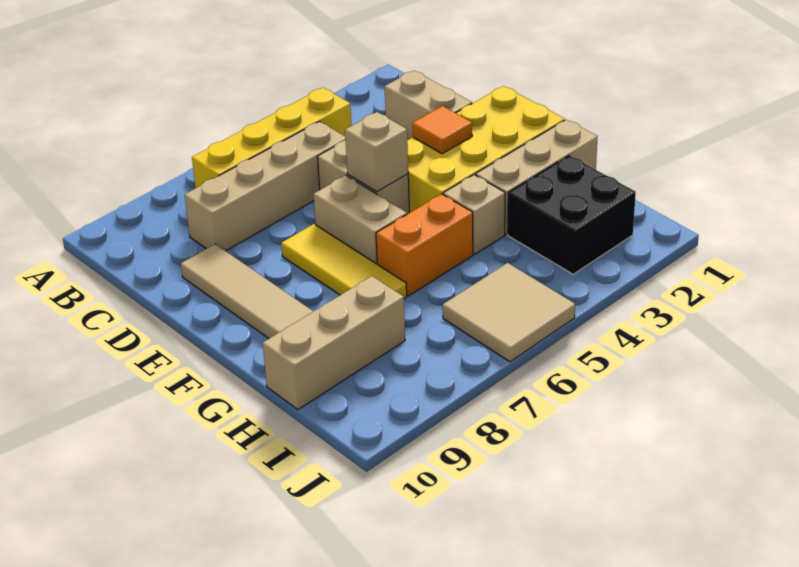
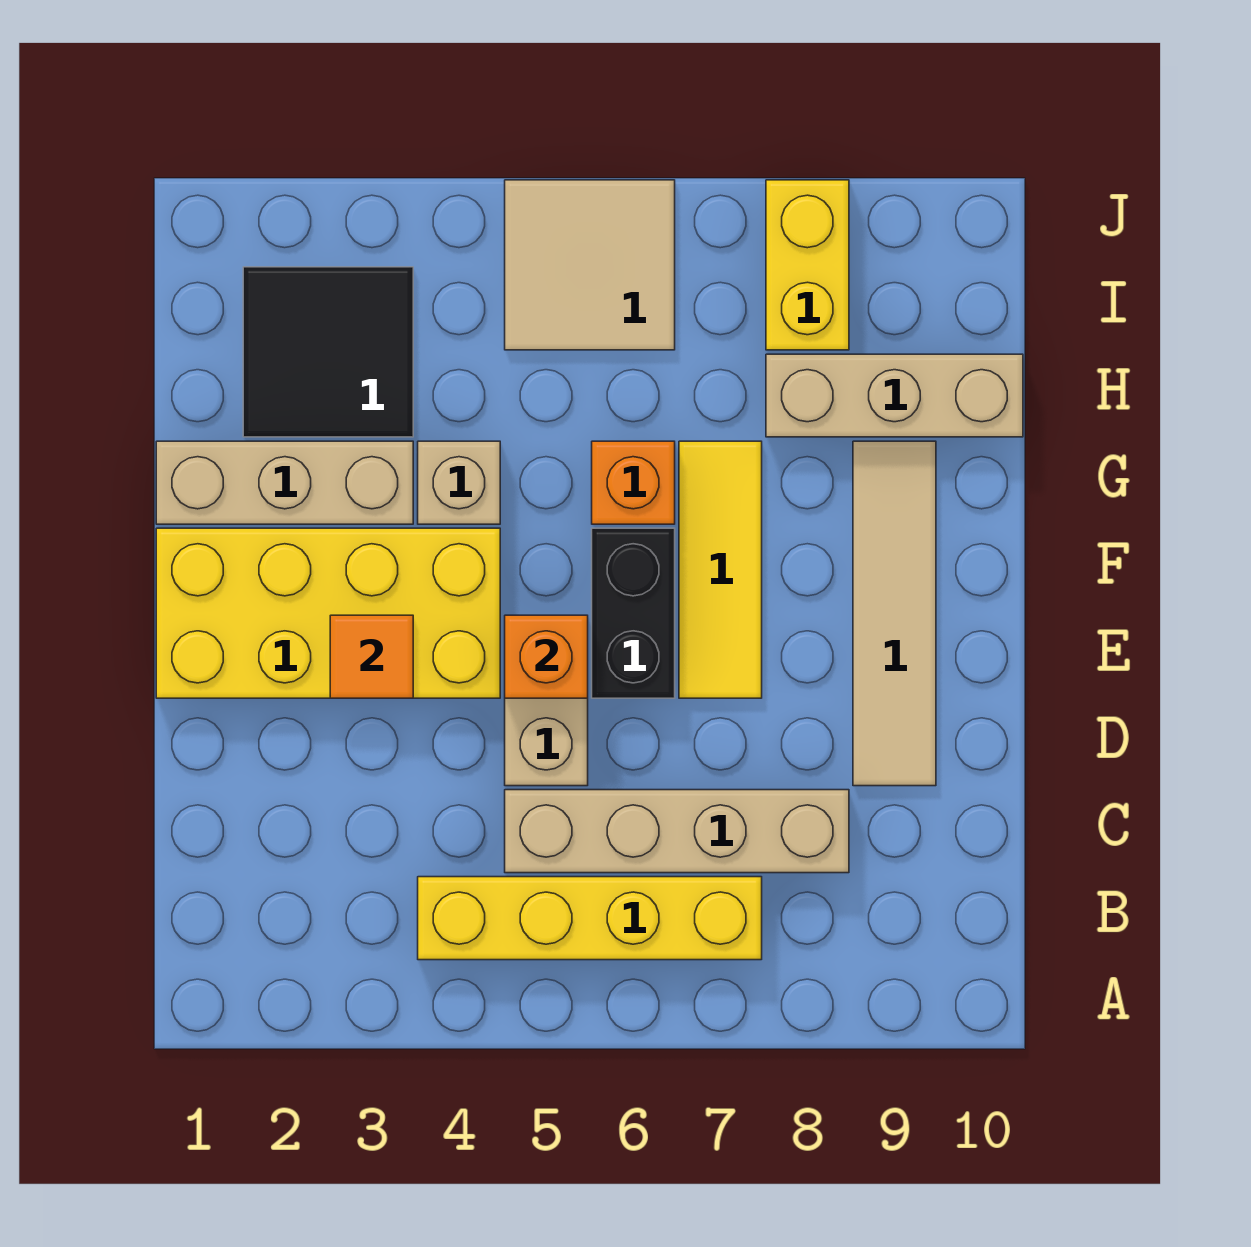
tan 1x2 brick [385,70,472,140] -> none
tan 1x1 brick [345,112,408,192] -> orange 1x1 brick [505,615,588,698]
tan 1x2 brick [314,176,407,264] -> black 1x2 brick [592,528,675,698]
orange 1x2 brick [376,194,473,296] -> orange 1x1 brick [592,441,675,524]
black 2x2 brick [508,155,636,274] -> black 2x2 tile [243,267,413,437]
none -> yellow 1x2 brick [766,180,849,350]

